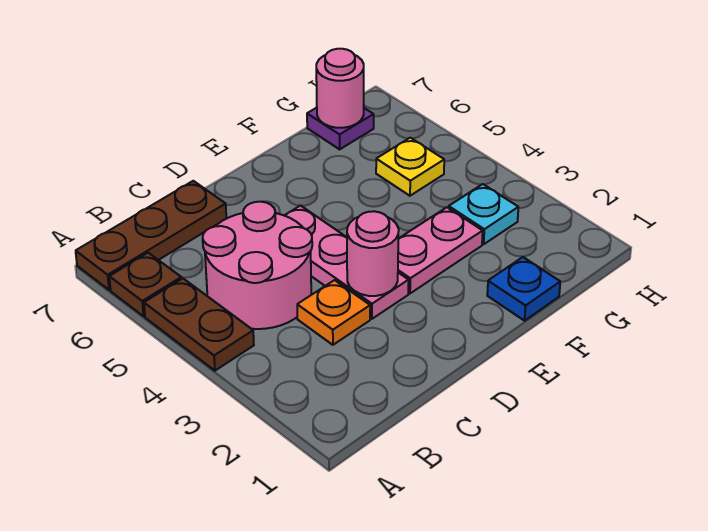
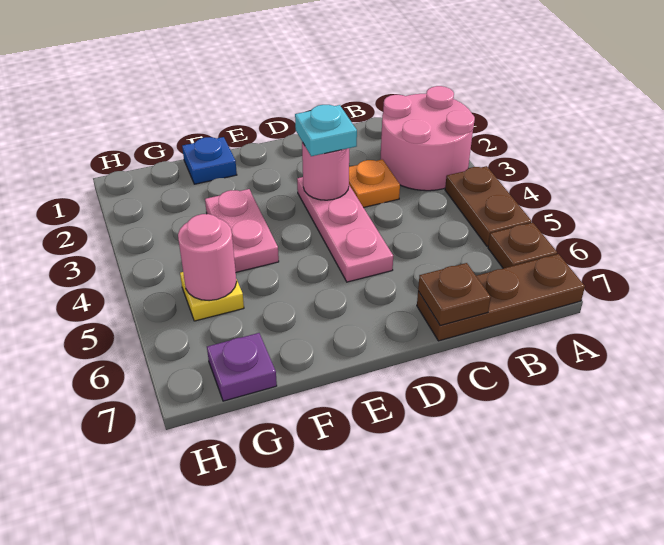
pink 2x2 round brick [203,202,312,329] -> pink 2x2 round brick moved to [380,86,475,191]
none -> brown 1x1 plate [418,263,491,326]
pink 1x2 plate [398,207,483,293] -> pink 1x2 plate turned to [205,189,279,272]
cyan 1x1 plate [449,184,518,244] -> cyan 1x1 plate moved to [295,105,357,156]
pink 1x1 round brick [316,49,364,128] -> pink 1x1 round brick moved to [178,214,237,301]

